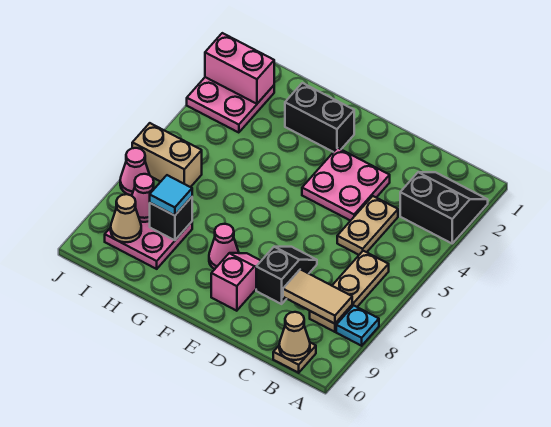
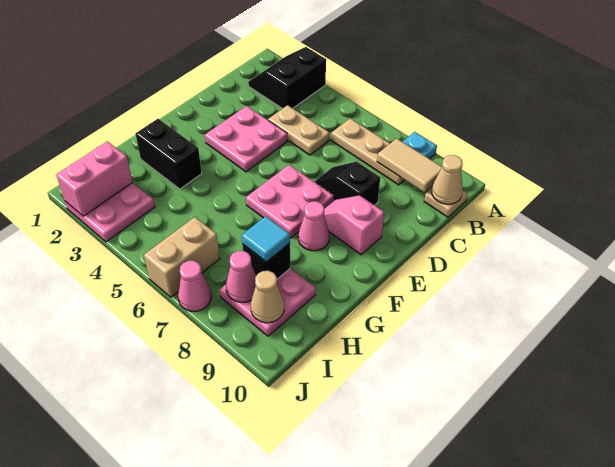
tan 1x2 tile [283,269,352,324] -> tan 1x2 tile turned to [377,138,442,192]
none -> pink 2x2 plate [246,165,334,238]
black 1x2 brick [285,83,354,152] -> black 1x2 brick turned to [136,119,202,189]

